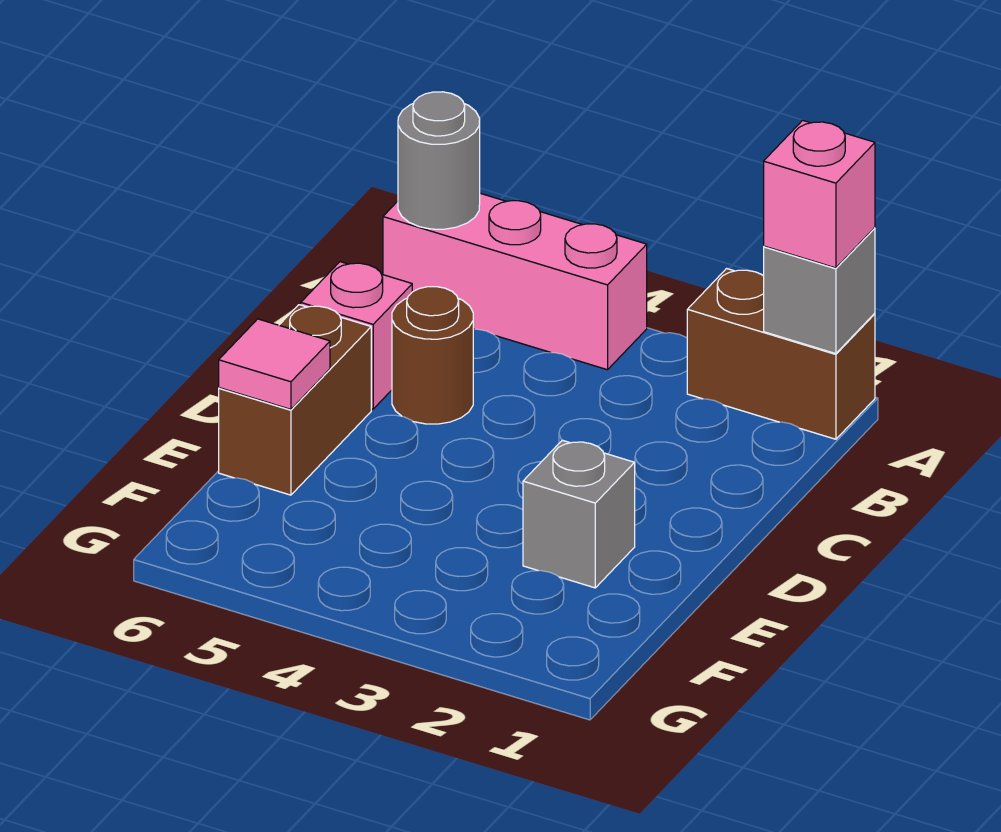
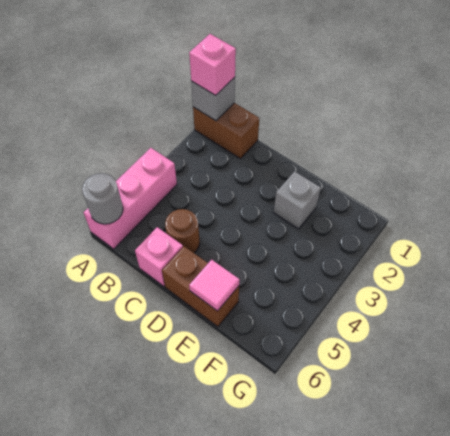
brown 1x2 brick [687,269,875,439] -> brown 1x2 brick turned to [193,103,259,159]

